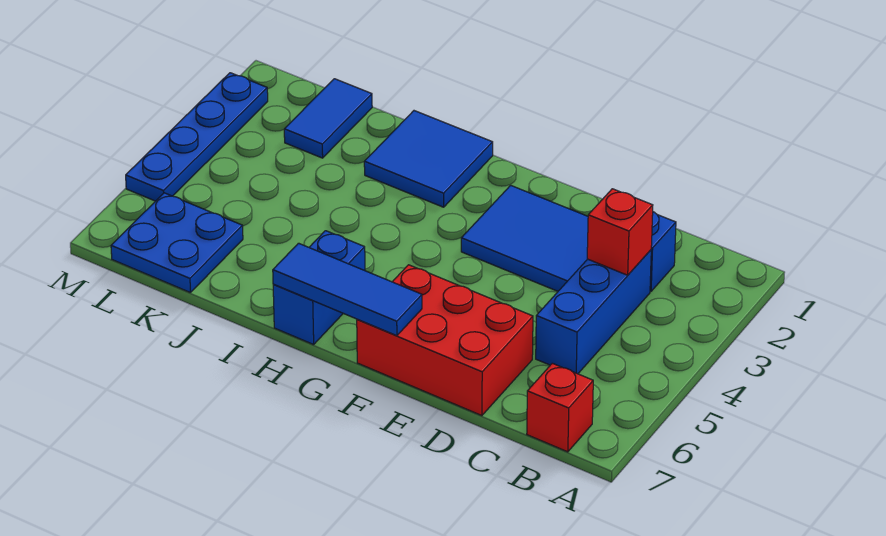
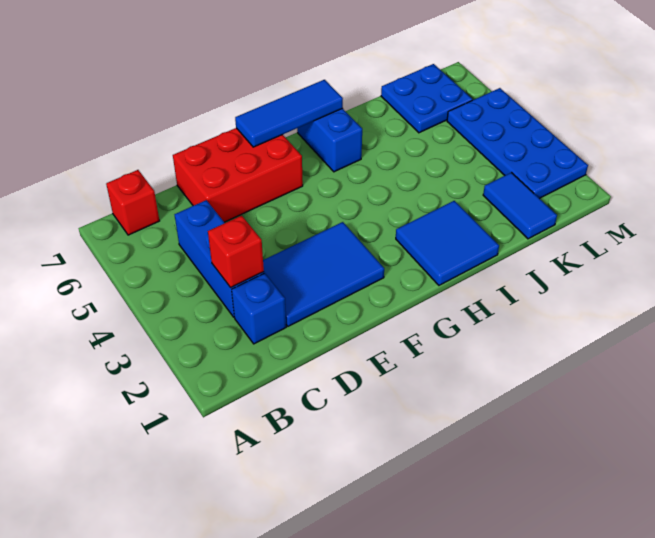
blue 1x4 plate [126,73,268,201] -> blue 2x4 plate [447,88,588,199]

